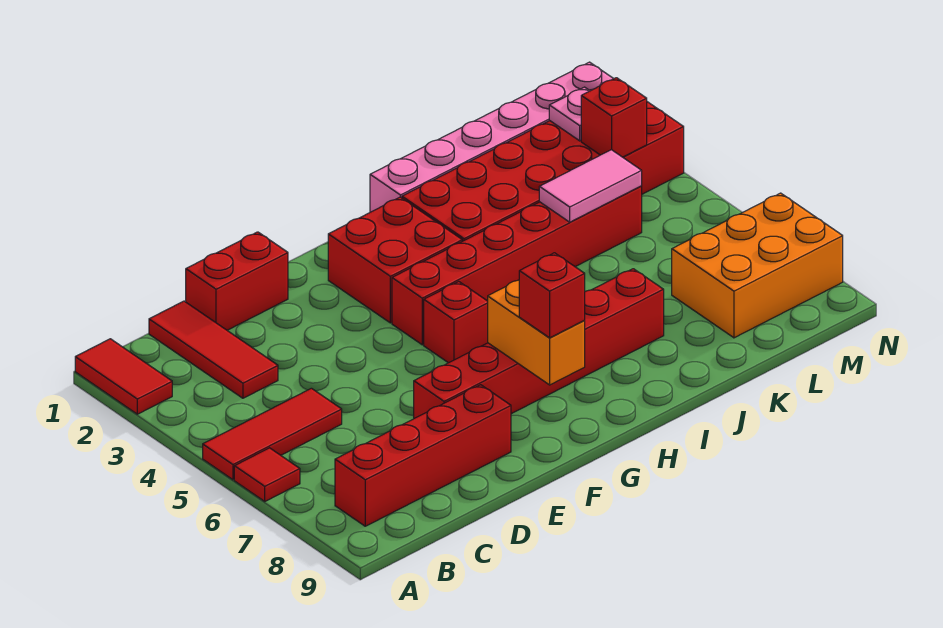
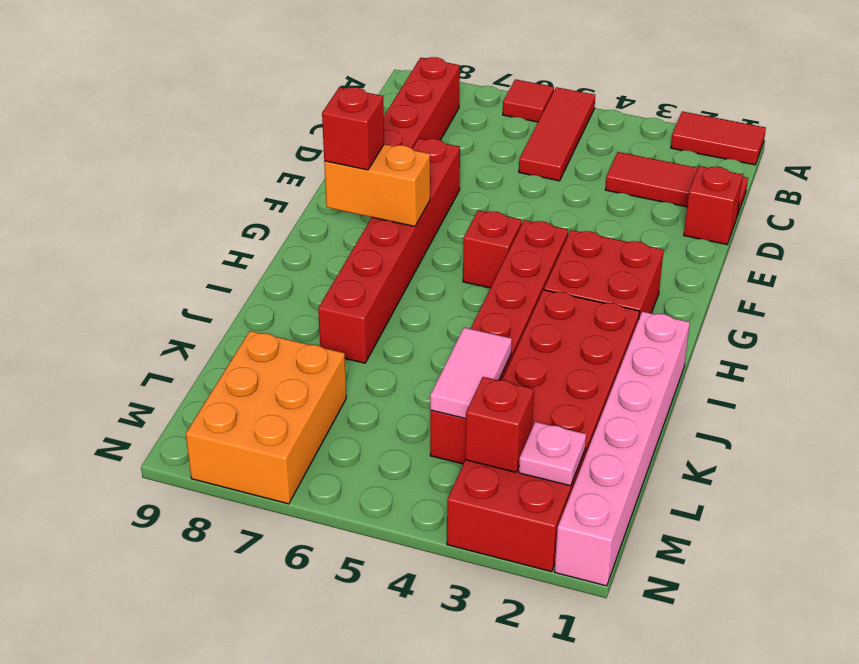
red 1x2 brick [186,232,288,330] -> red 1x1 brick [684,166,743,245]

